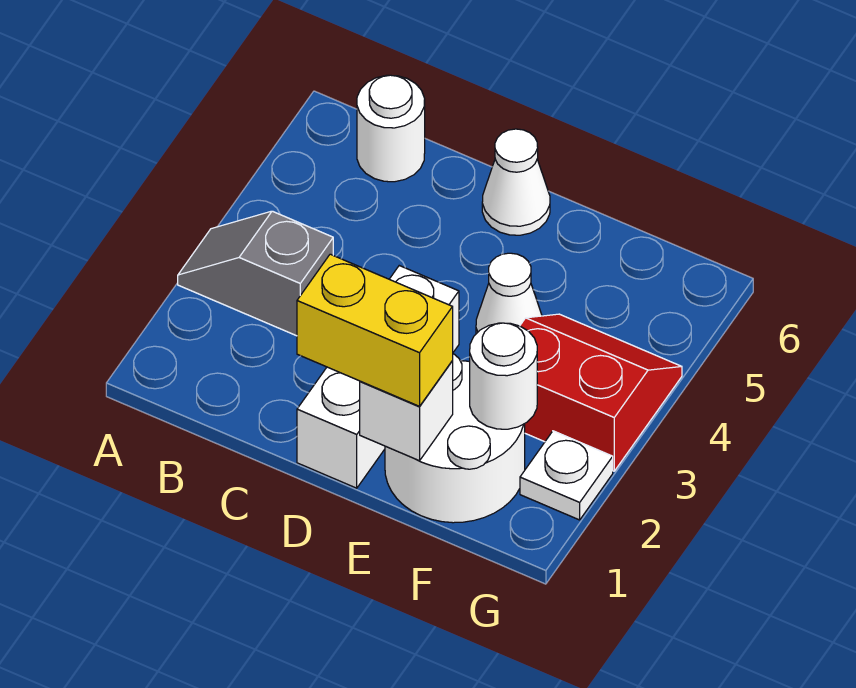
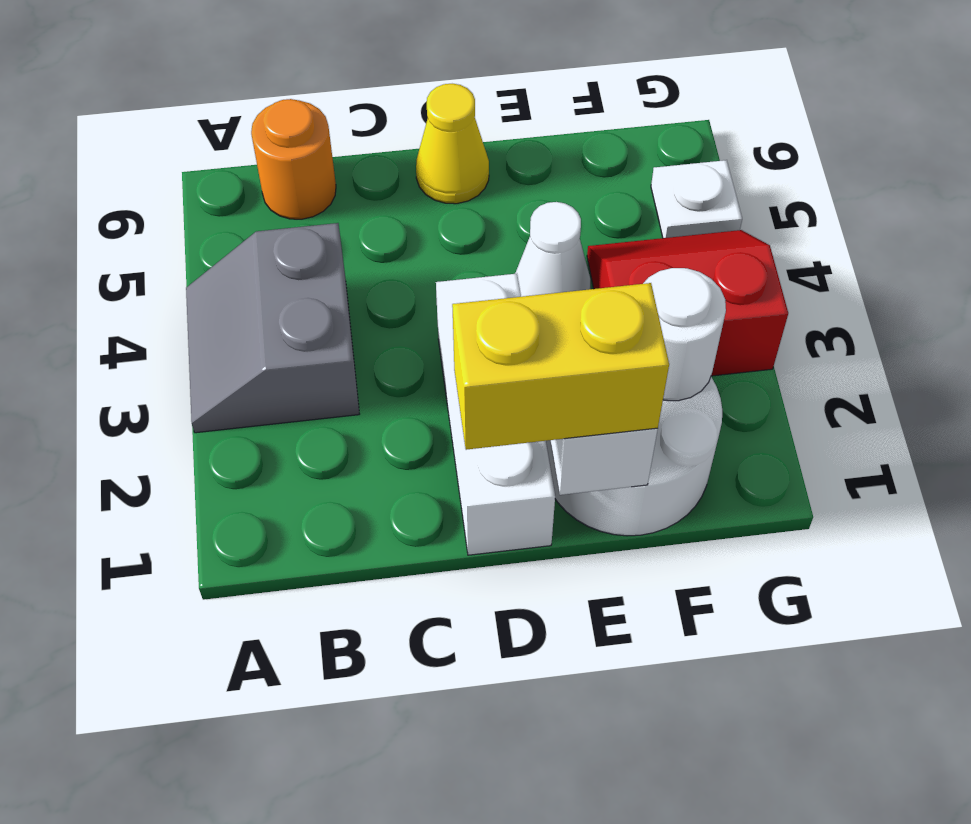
grey 1x2 slope [178,211,333,336] -> grey 2x2 slope [186,223,359,433]
white 1x1 round brick [357,75,425,182] -> orange 1x1 round brick [251,99,336,219]
white 1x1 cone [482,129,550,235] -> yellow 1x1 cone [416,84,489,204]
white 1x1 plate [520,431,613,520] -> white 1x1 plate moved to [651,160,742,238]

